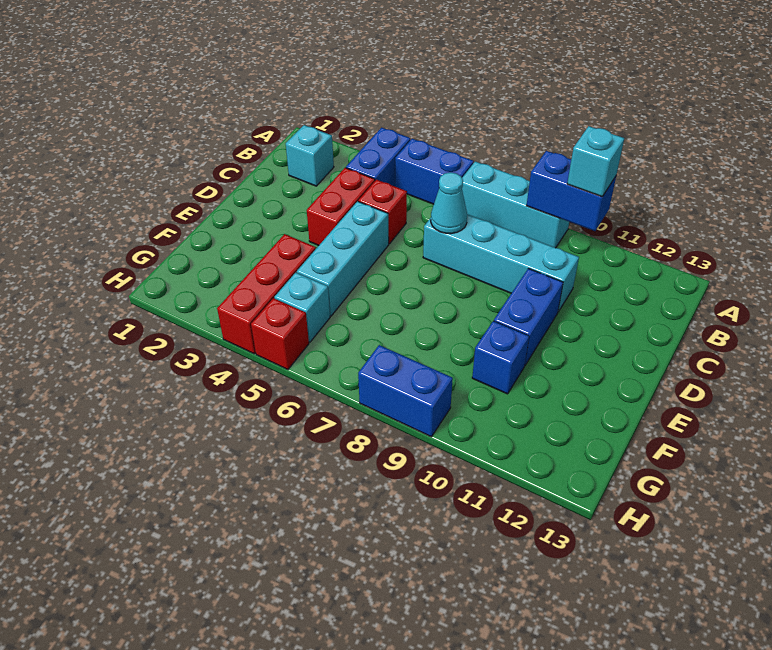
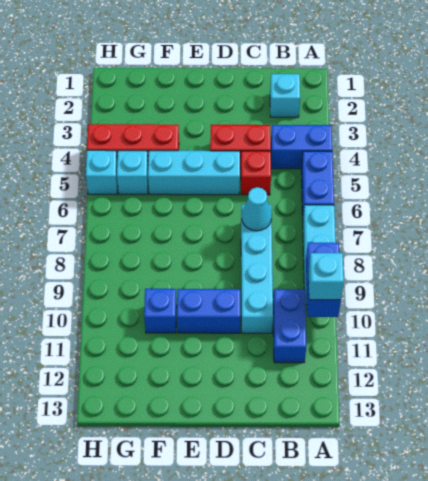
red 1x1 brick [251,298,309,369] -> cyan 1x1 brick [86,150,118,194]
blue 1x2 brick [358,345,453,437] -> blue 1x2 brick moved to [273,289,306,363]

